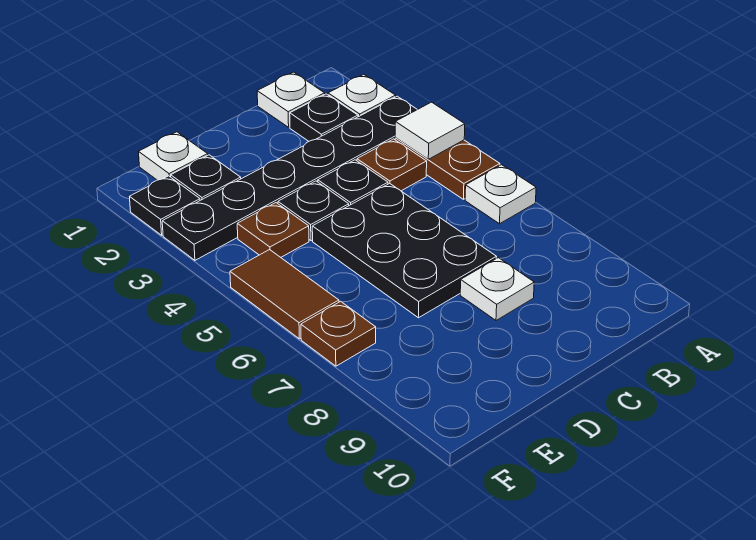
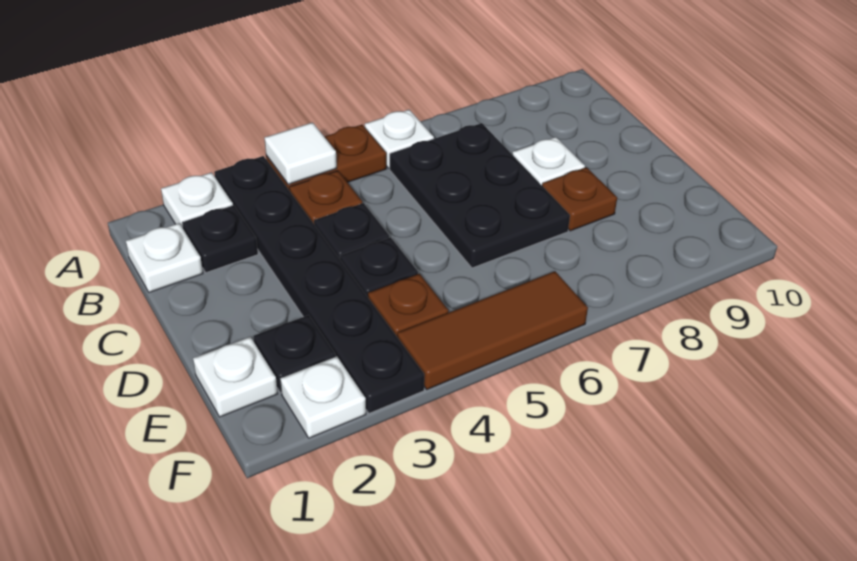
black 2x3 plate [312,183,497,318] -> black 2x3 plate turned to [390,123,570,268]
black 1x1 plate [130,176,200,235] -> white 1x1 plate [280,356,366,438]
brown 1x2 tile [230,250,339,339] -> brown 1x3 tile [397,271,588,389]
brown 1x1 plate [301,301,376,366] -> brown 1x1 plate moved to [542,167,617,231]

